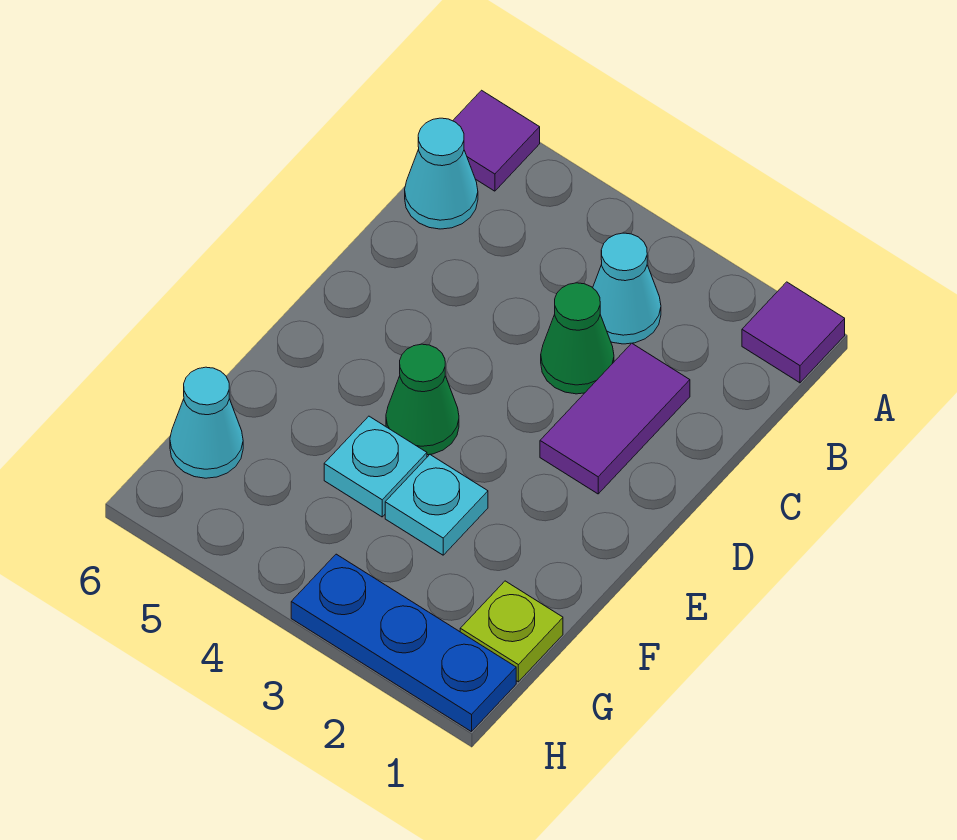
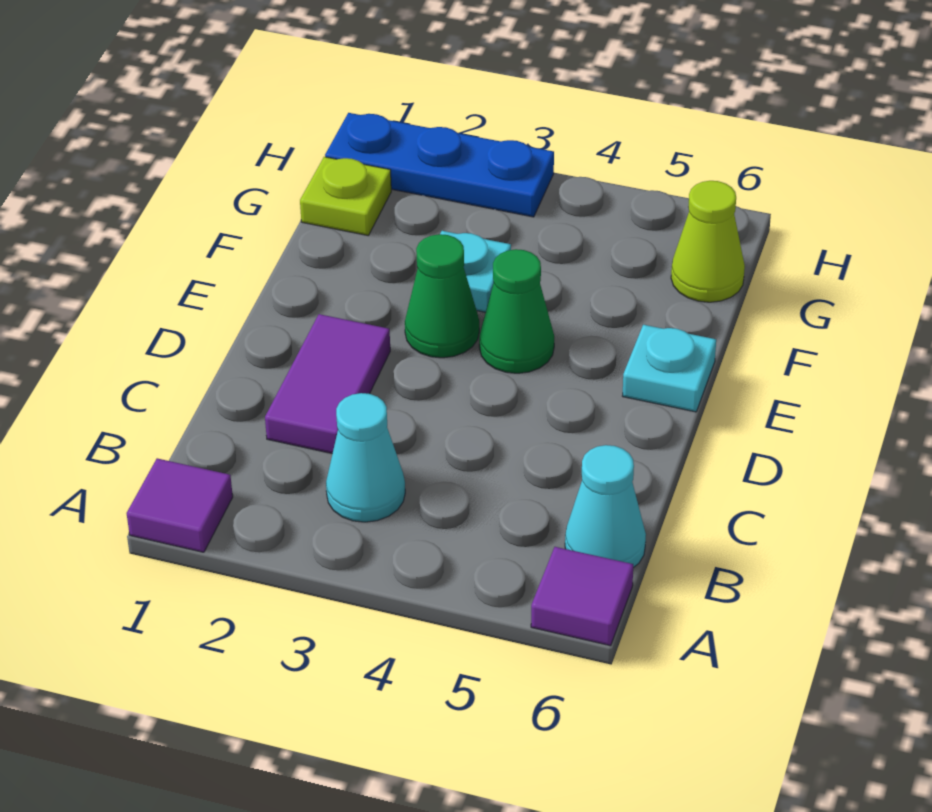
green 1x1 cone [541,283,614,394] -> green 1x1 cone moved to [405,234,479,358]
cyan 1x1 plate [324,416,427,517] -> cyan 1x1 plate moved to [623,325,716,412]
cyan 1x1 cone [170,367,243,478] -> lime 1x1 cone [671,181,745,302]

